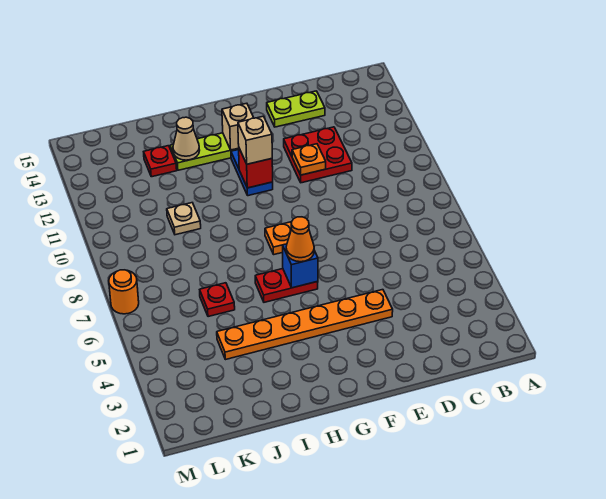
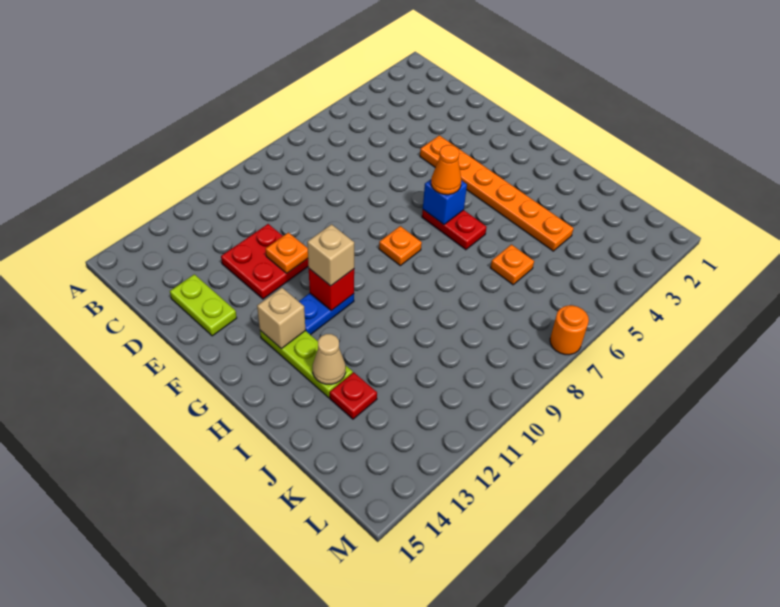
red 1x1 plate [200,283,235,317] -> orange 1x1 plate [490,245,534,285]
tan 1x1 plate [167,203,201,235] -> none

